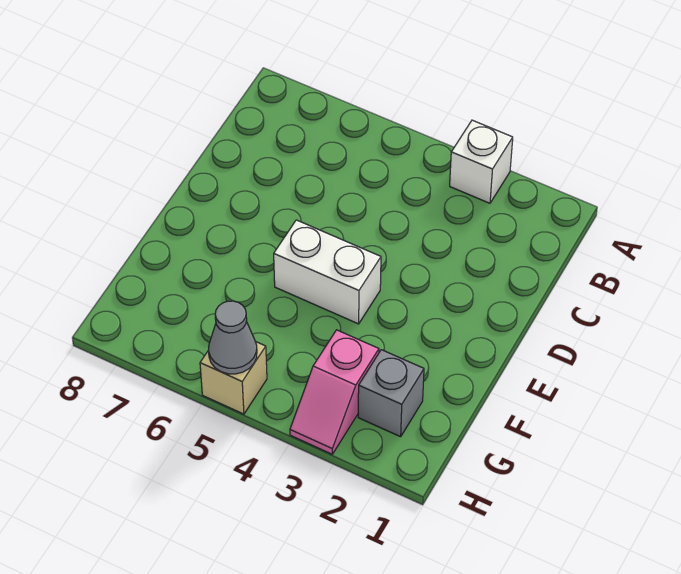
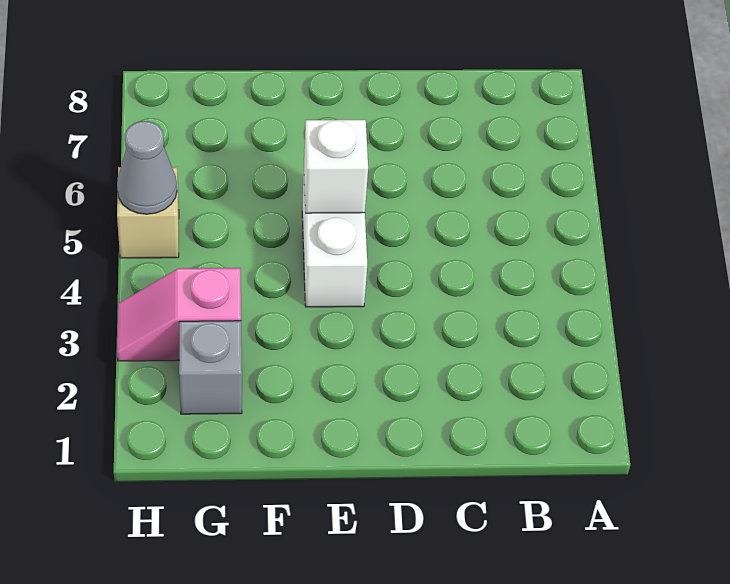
white 1x1 brick [450,120,513,203] -> white 1x1 brick moved to [304,120,368,213]

